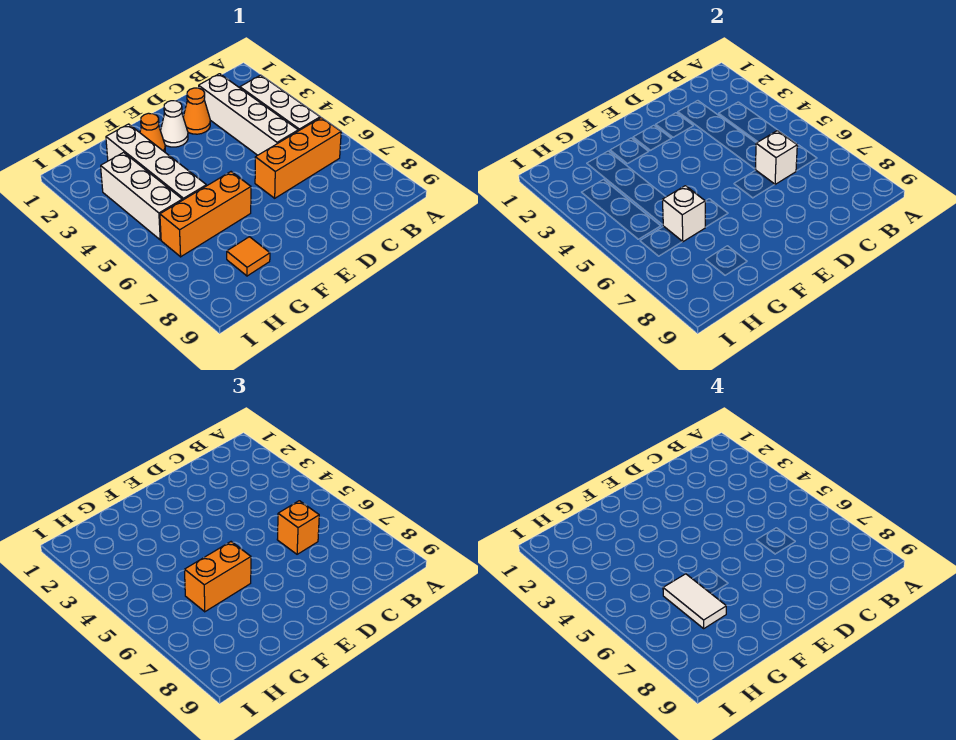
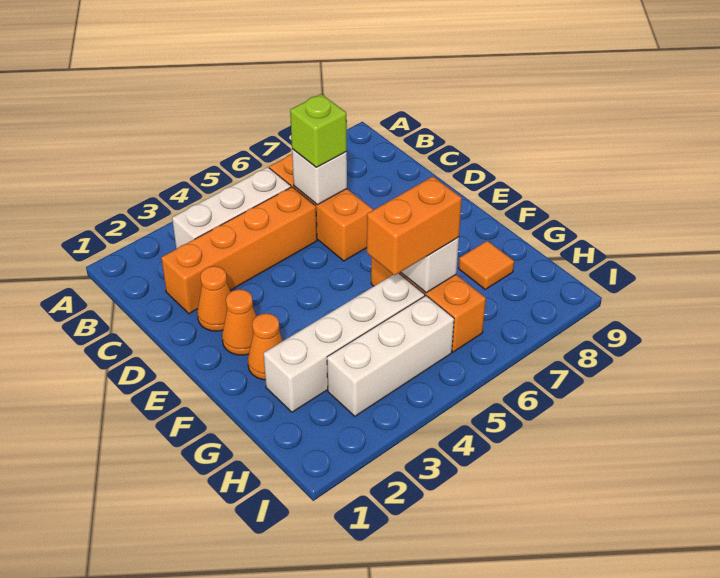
white 1x4 brick [199,74,298,155] -> orange 1x4 brick [161,187,317,314]
orange 1x1 brick [277,501,319,554] -> lime 1x1 brick [290,94,347,167]
white 1x1 cone [161,101,188,147] -> orange 1x1 cone [222,289,256,355]
orange 1x2 brick [184,542,251,612] -> orange 1x2 brick turned to [367,176,462,275]
white 1x2 tile [663,574,726,628] -> none

